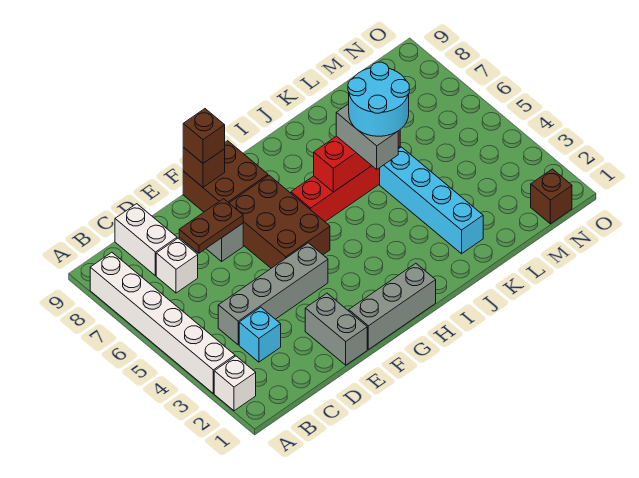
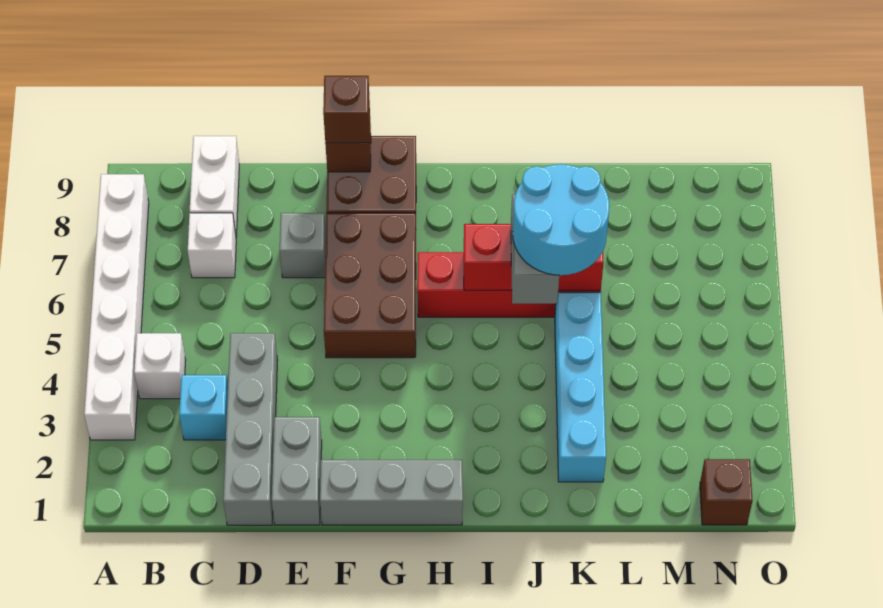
white 1x1 brick [214,356,256,411] -> white 1x1 brick moved to [134,333,186,399]
grey 1x4 brick [218,243,328,345] -> grey 1x4 brick turned to [223,333,278,525]
brown 1x2 plate [179,199,243,253] -> none

